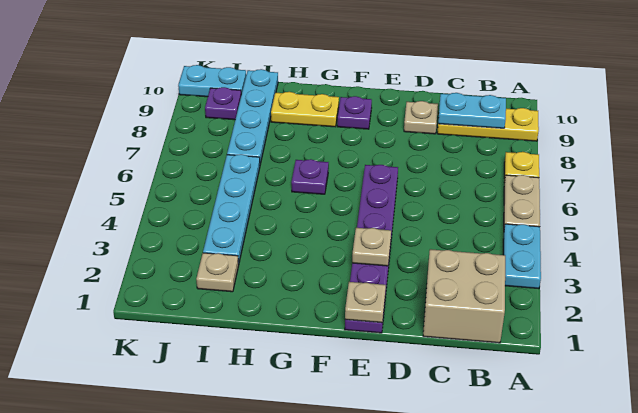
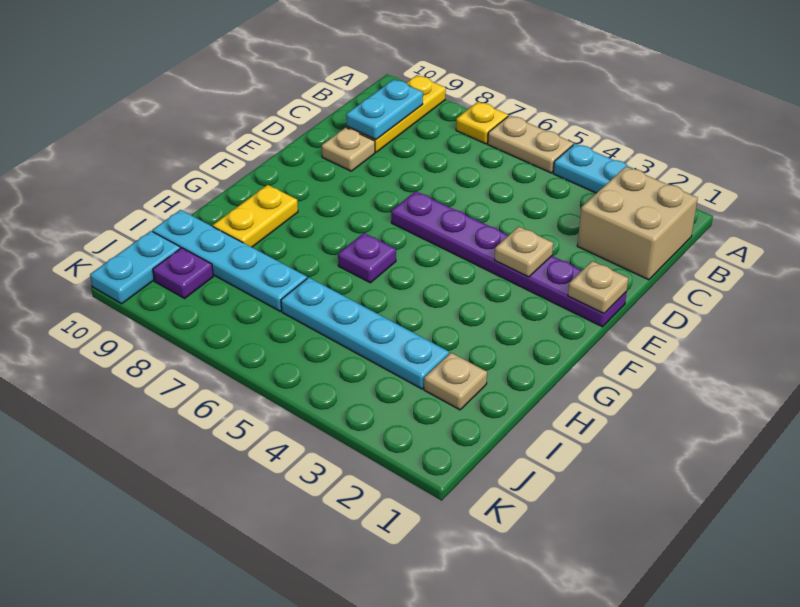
purple 1x1 plate [337,96,372,129] -> none

